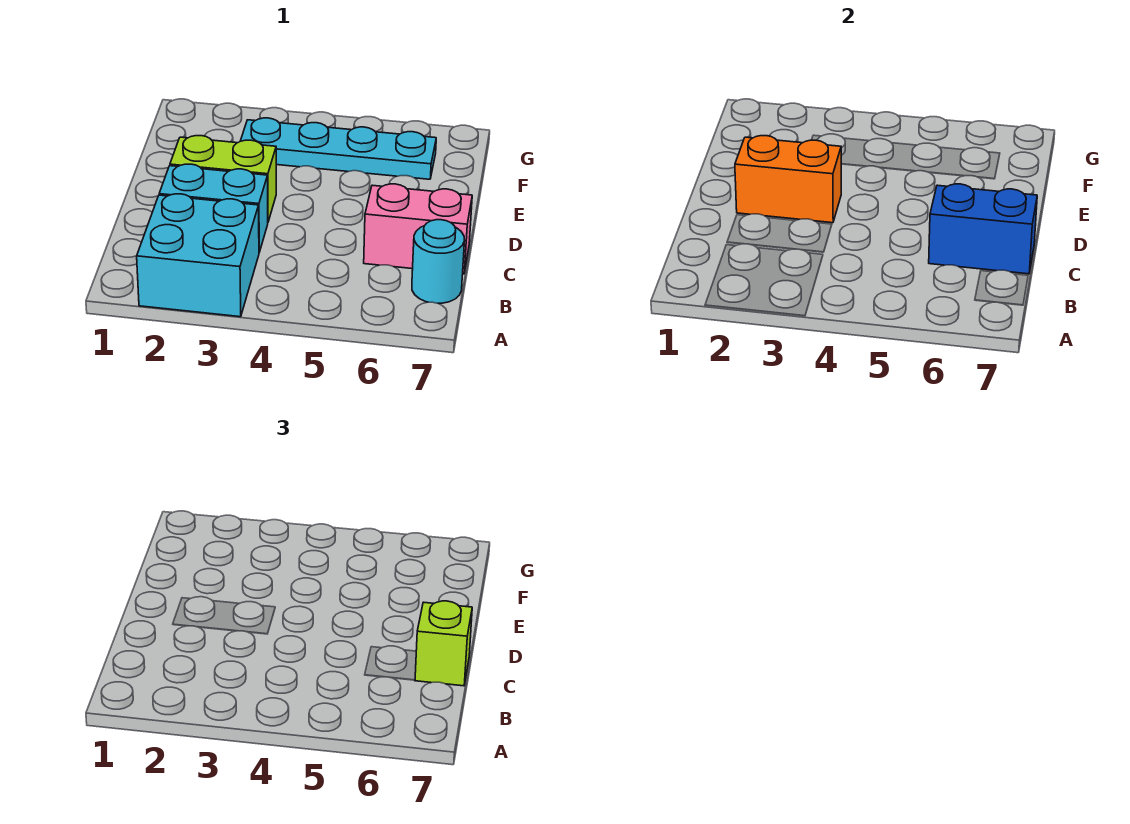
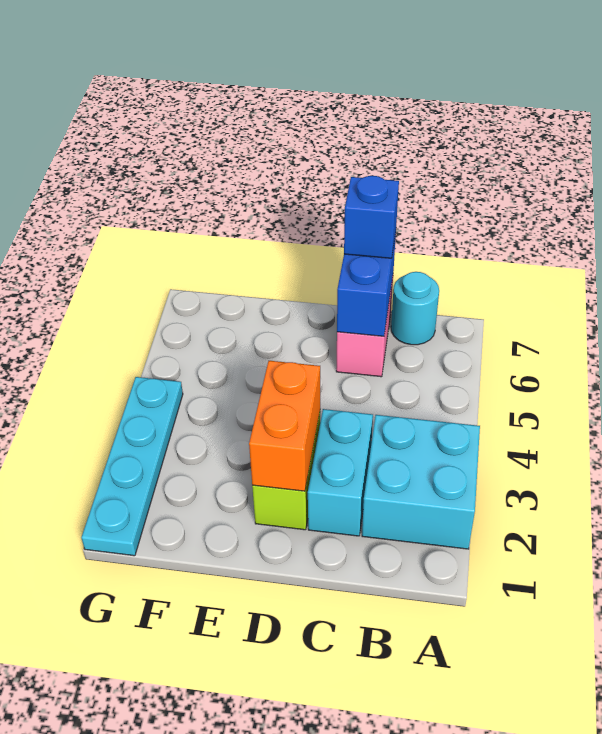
lime 1x1 brick [415,601,472,686] -> blue 1x1 brick [344,176,399,258]
cyan 1x4 plate [241,118,436,179] -> cyan 1x4 plate moved to [81,377,183,556]

